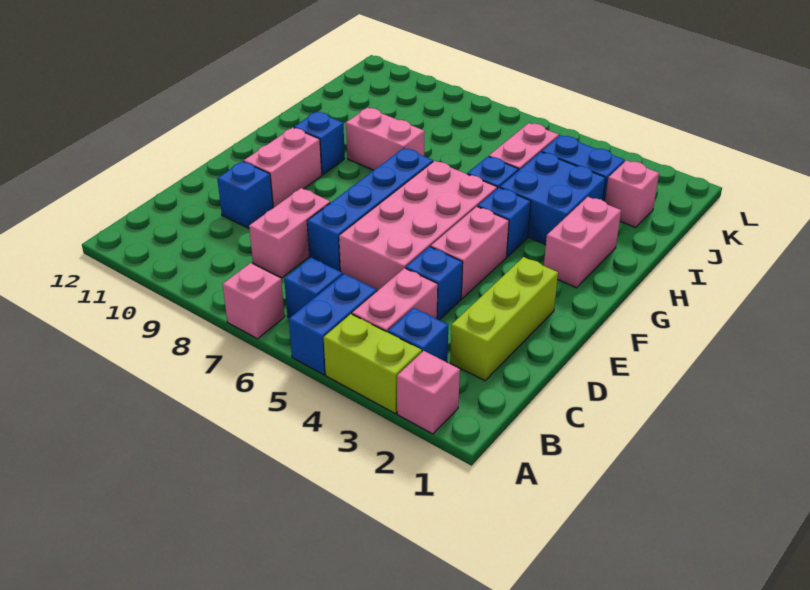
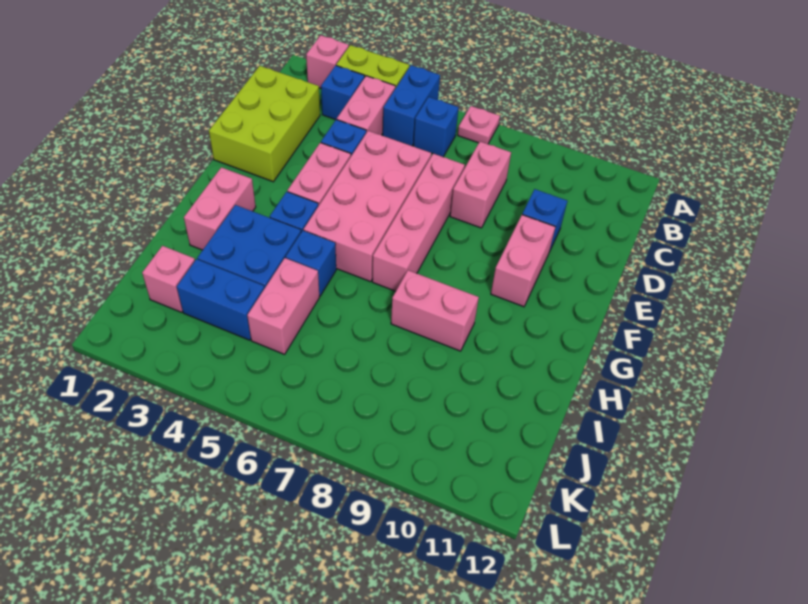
pink 1x1 brick [223,263,285,339] -> pink 1x1 plate [458,106,500,144]
lime 1x3 brick [450,257,558,381] -> lime 2x3 brick [209,66,320,182]
blue 1x4 brick [307,148,433,272] -> pink 1x4 brick [372,154,465,291]
blue 1x1 brick [294,112,345,175] -> none

